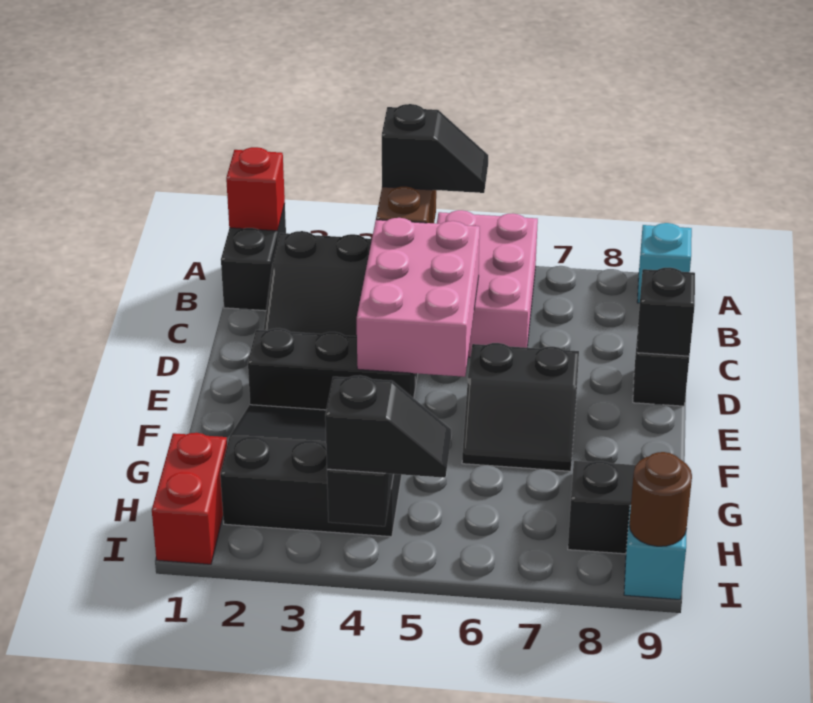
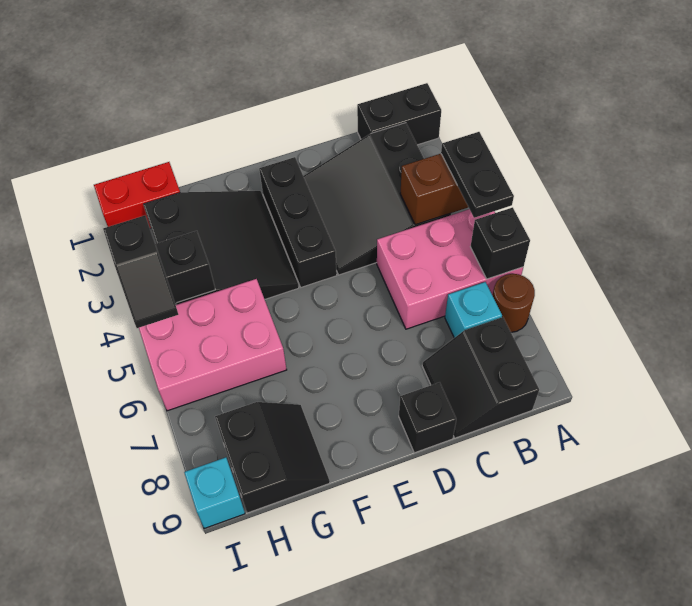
red 1x1 brick [226,147,285,231] -> none
black 1x2 slope [382,104,488,193] -> black 1x2 plate [441,132,514,218]
cyan 1x1 brick [637,223,692,303] -> cyan 1x1 brick moved to [445,282,502,338]
pink 2x3 brick [357,218,480,377] -> pink 2x3 brick moved to [139,279,287,411]
black 1x1 brick [637,268,695,356] -> black 1x1 brick moved to [470,207,530,279]
black 2x2 slope [462,343,579,471] -> black 2x2 slope moved to [422,317,539,438]
brown 1x1 round brick [629,452,692,546] -> brown 1x1 round brick moved to [493,274,535,332]

